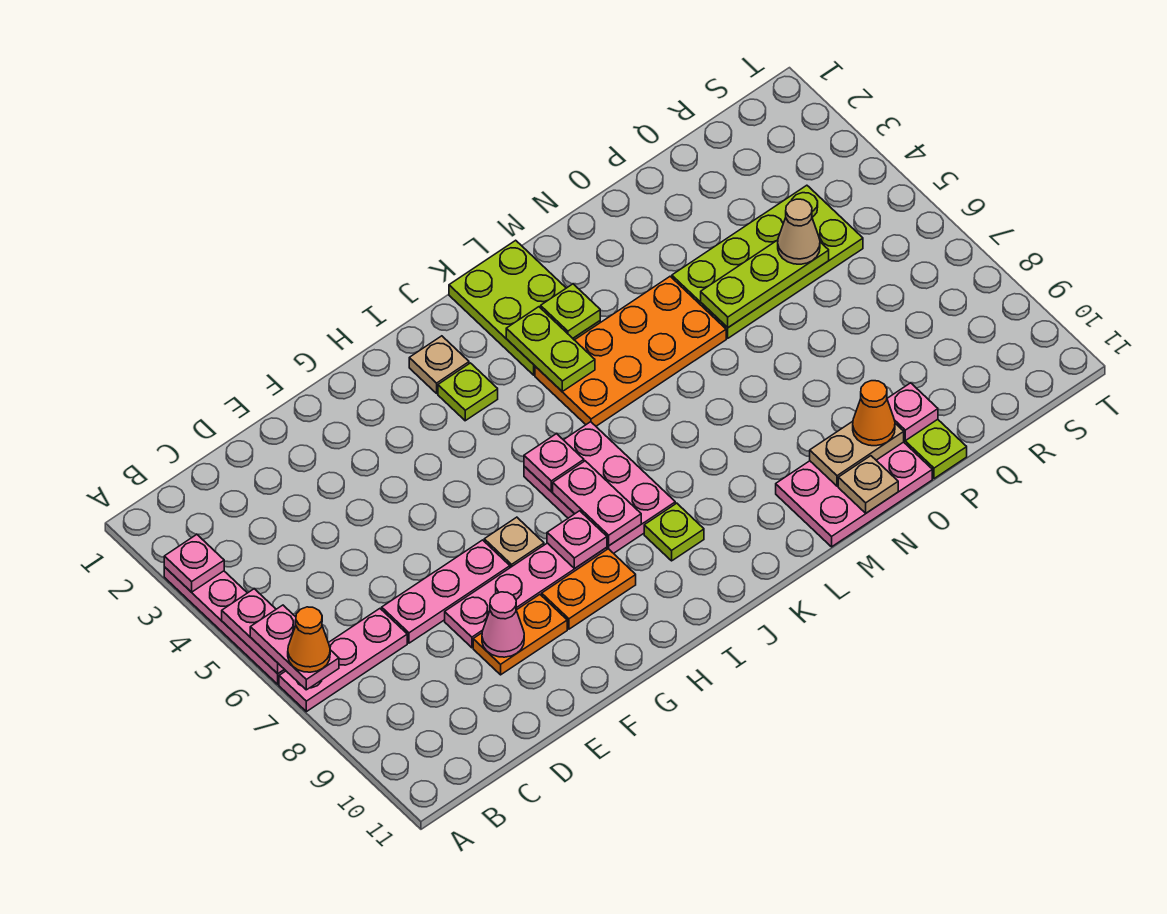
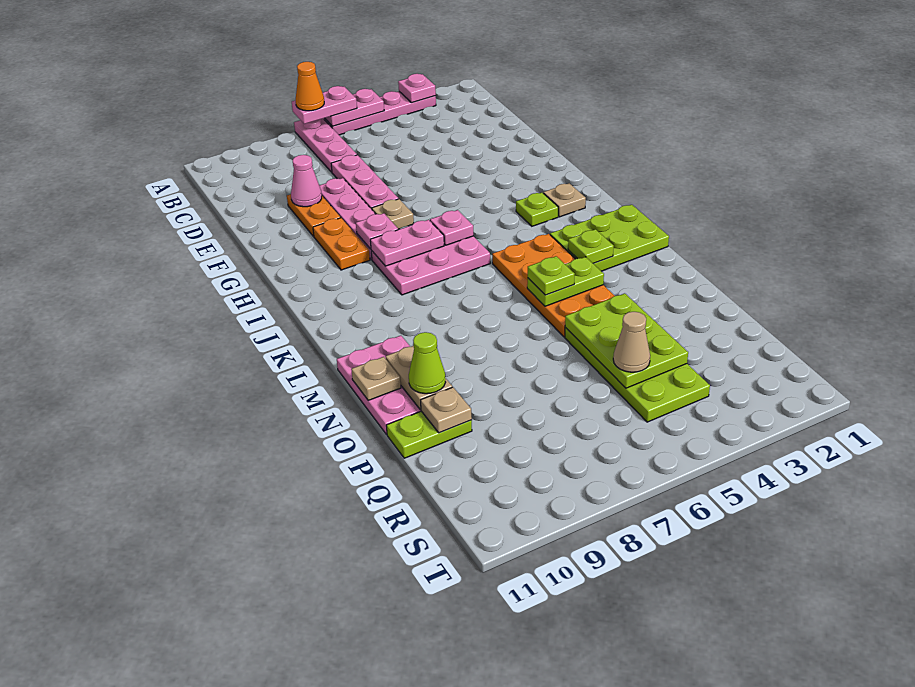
lime 1x1 plate [644,503,704,561] -> lime 1x1 plate moved to [528,256,575,295]
lime 1x2 plate [506,307,595,391] -> lime 1x2 plate moved to [527,257,604,306]
lime 1x3 plate [701,240,829,327] -> lime 2x3 plate [565,293,688,388]
orange 1x1 cone [853,381,895,446] -> lime 1x1 cone [409,332,446,394]
pink 1x1 plate [887,383,938,441] -> tan 1x1 plate [421,387,472,433]

